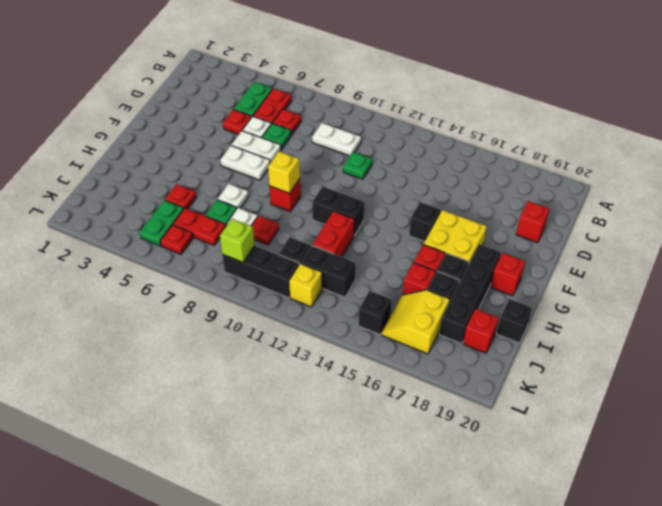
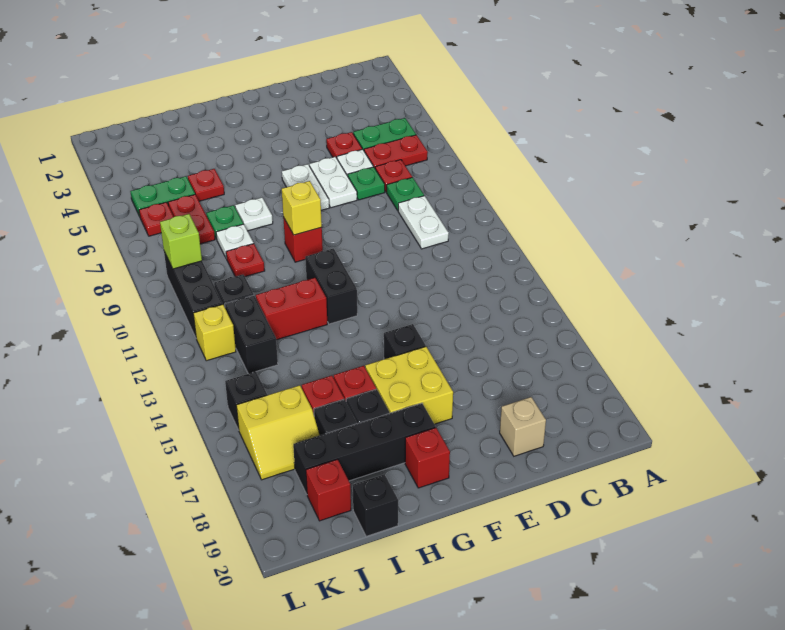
green 1x1 plate [343,152,372,179] -> green 1x1 plate moved to [387,177,424,210]
red 1x1 brick [516,201,549,243] -> tan 1x1 brick [500,397,546,456]
yellow 2x2 slope [382,290,450,354] -> yellow 2x2 slope turned to [236,385,320,480]

